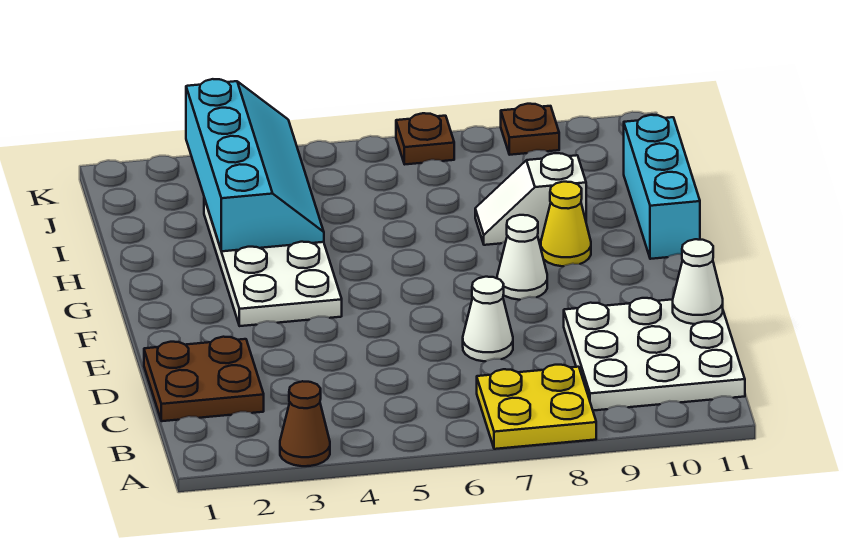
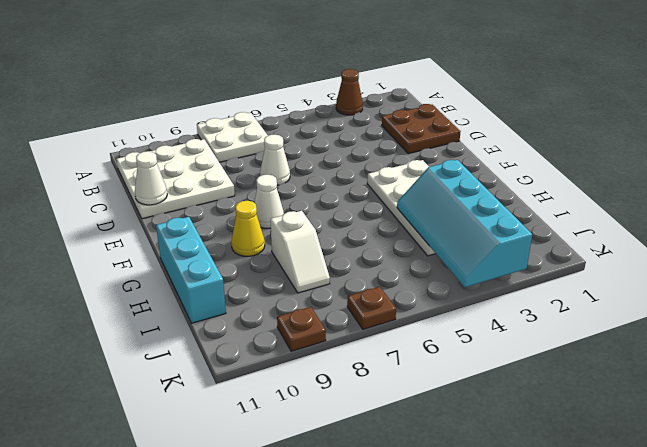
yellow 2x2 plate [477,365,596,449] -> white 2x2 plate [197,112,268,162]
white 1x2 slope [475,153,586,245] -> white 1x2 slope turned to [270,211,330,293]

